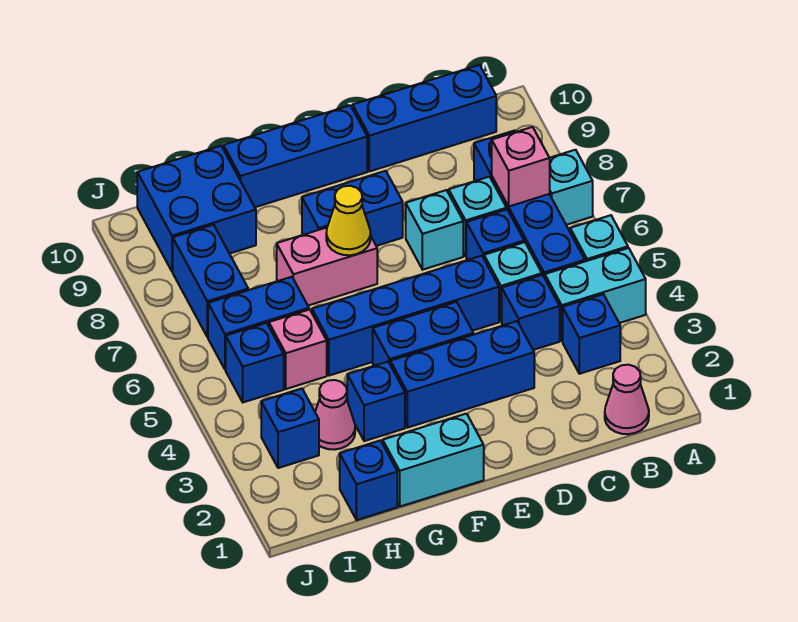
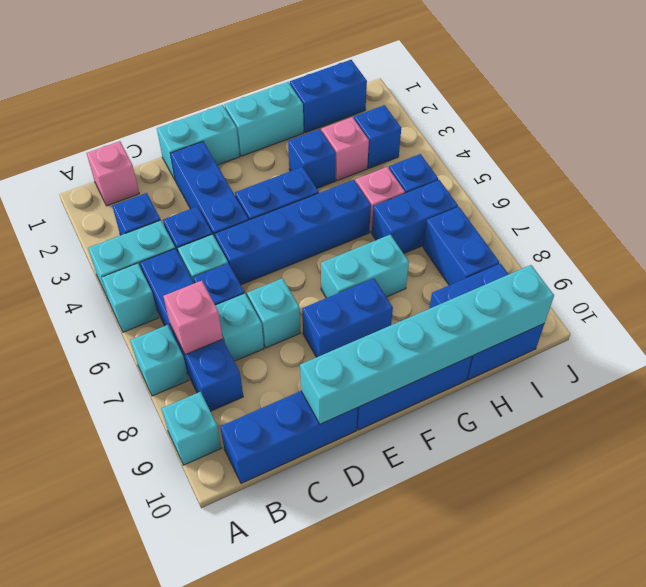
none -> cyan 1x1 brick [162,392,221,465]
pink 1x1 cone [605,365,649,434] -> pink 1x1 brick [87,141,139,206]
none -> cyan 1x2 brick [157,105,240,179]
blue 1x3 brick [390,321,534,428] -> blue 1x3 brick turned to [170,141,248,237]
none -> cyan 1x6 brick [300,265,554,424]
pink 1x2 brick [277,228,377,306] -> cyan 1x2 brick [321,235,409,298]
yellow 1x1 cone [326,186,371,255] -> none
blue 1x1 brick [340,441,397,520] -> blue 1x2 brick [290,60,367,133]
pink 1x1 cone [315,380,355,450] -> pink 1x1 brick [321,117,369,181]

